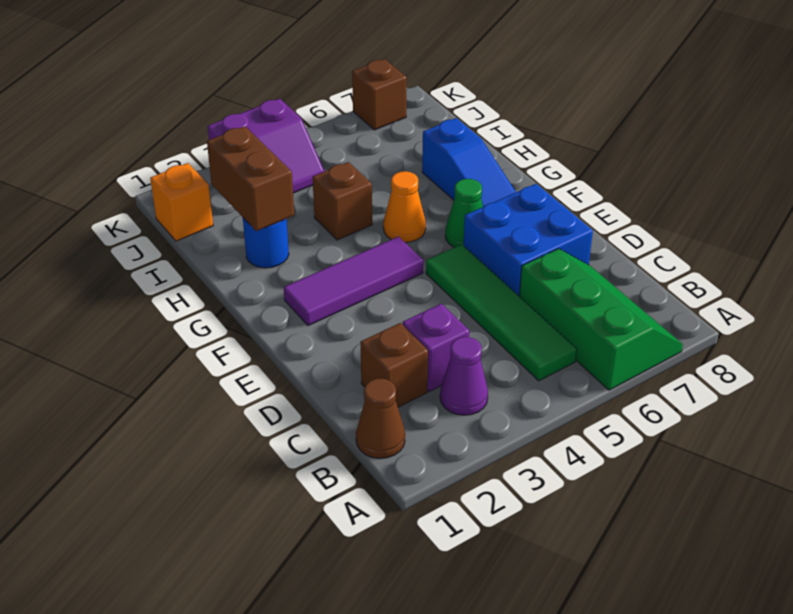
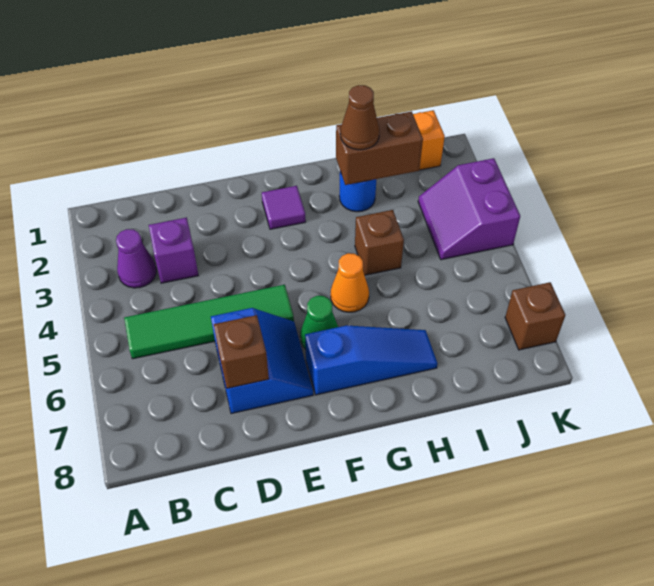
green 2x3 slope [519,249,683,390] -> none
brown 1x1 cone [356,378,405,459] -> brown 1x1 cone moved to [340,85,379,150]
brown 1x1 brick [360,323,428,407] -> brown 1x1 brick moved to [214,315,269,388]
blue 2x2 brick [464,184,593,296] -> blue 2x2 slope [211,308,313,414]
purple 1x3 tile [284,237,423,326] -> purple 1x1 tile [262,186,306,229]
blue 1x3 slope [422,118,516,207] -> blue 1x3 slope turned to [305,326,437,395]

